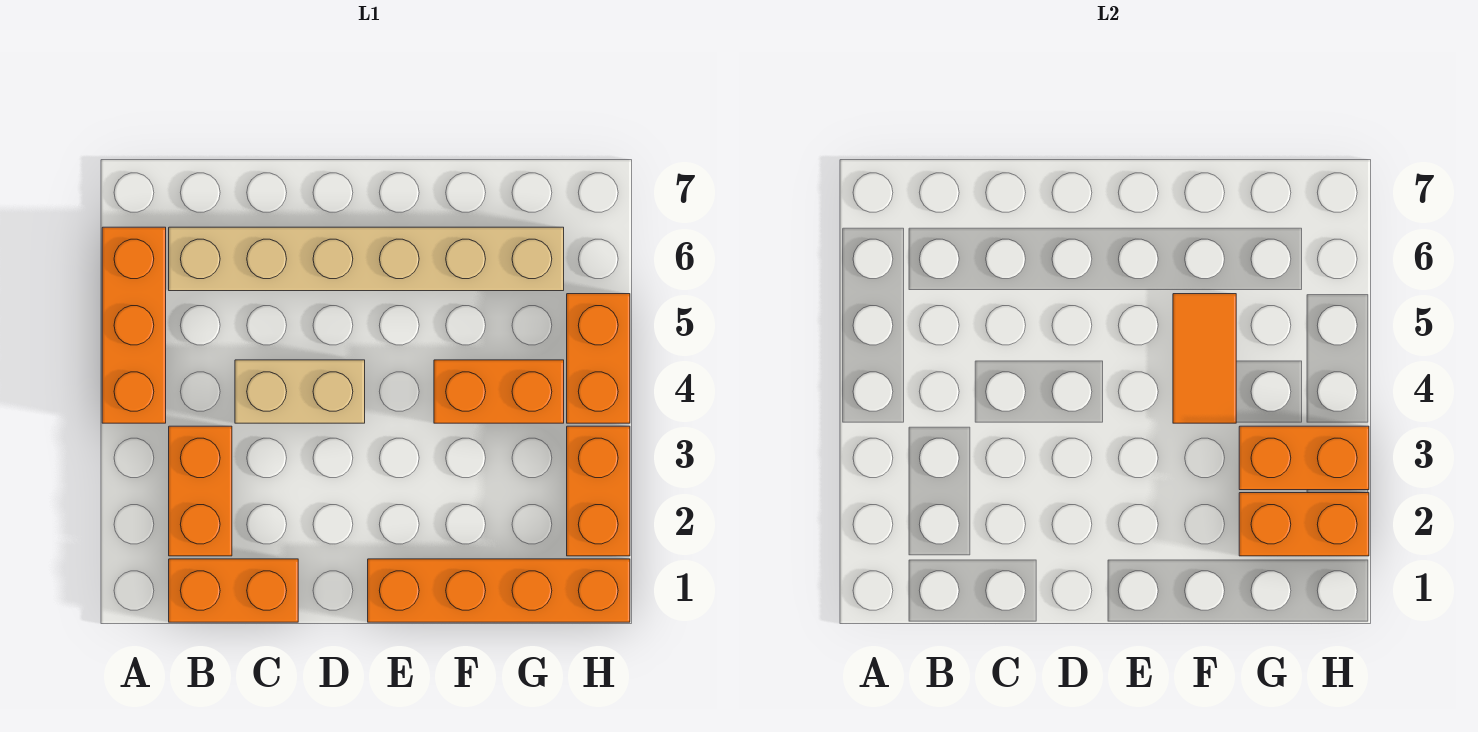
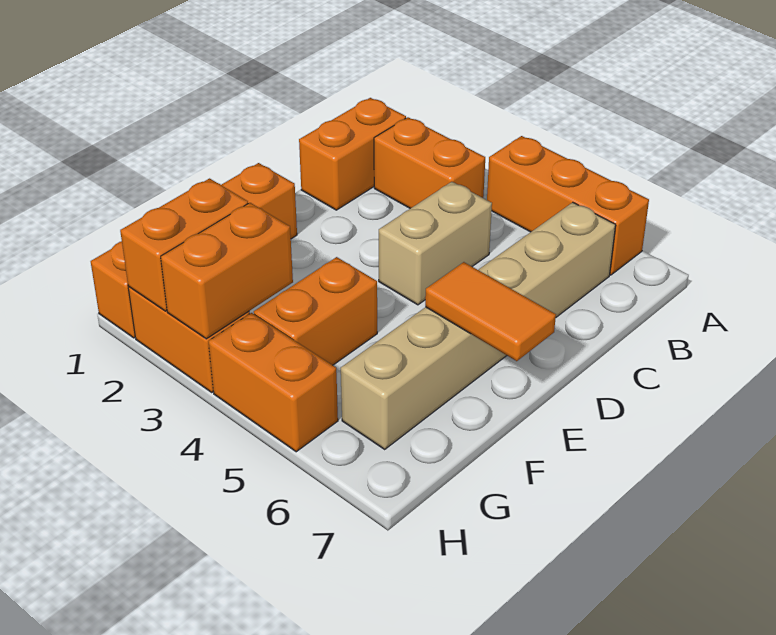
orange 1x2 tile [1173,294,1236,423] -> orange 1x2 tile moved to [425,262,556,361]

